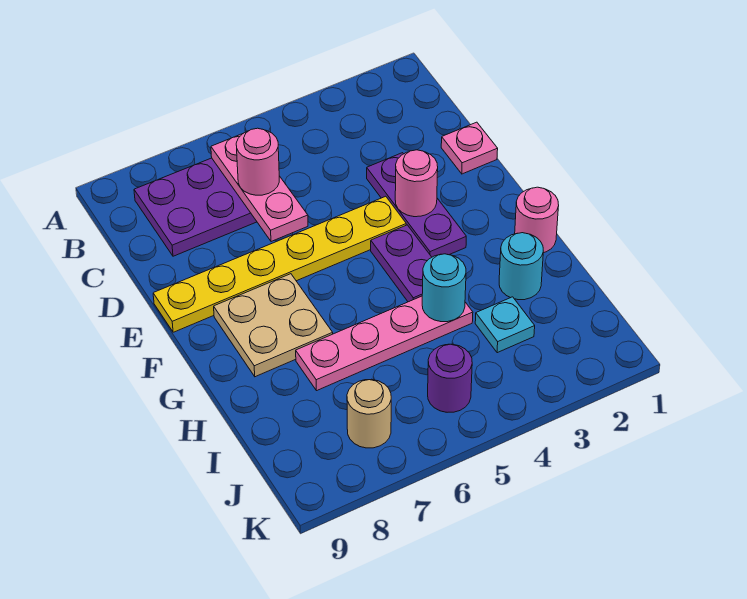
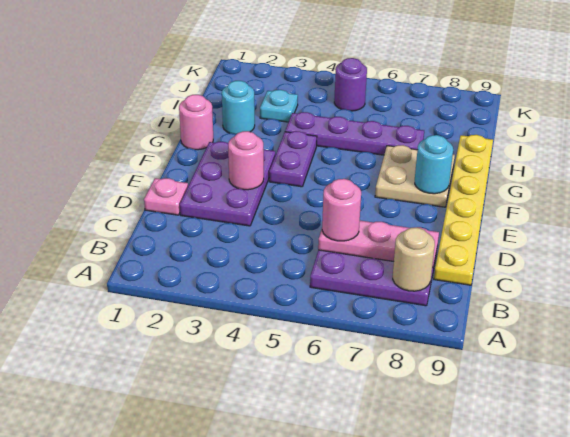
pink 1x3 plate [211,134,308,242] -> pink 1x3 plate turned to [318,221,439,267]
purple 1x3 plate [367,153,466,257] -> purple 2x3 plate [180,142,275,226]
yellow 1x6 plate [153,196,406,332] -> yellow 1x6 plate turned to [434,135,493,285]
pink 1x4 plate [296,296,473,391] -> purple 1x4 plate [285,112,424,155]
cyan 1x1 round brick [422,254,466,322] -> cyan 1x1 round brick moved to [415,135,453,194]
tan 1x1 round brick [347,379,391,448] -> tan 1x1 round brick moved to [393,228,435,291]

